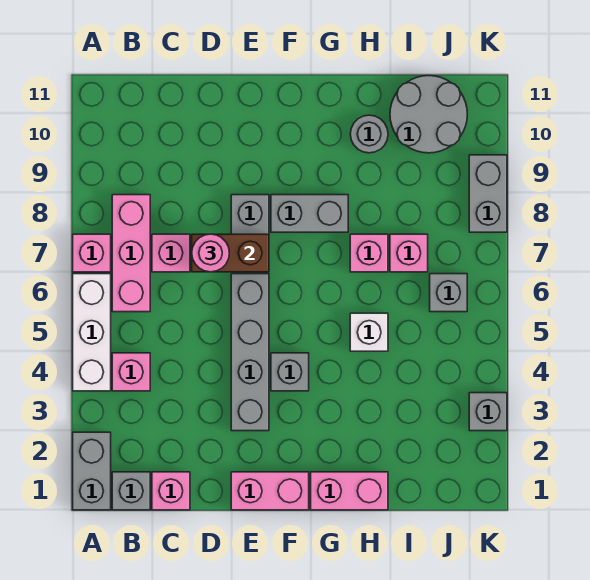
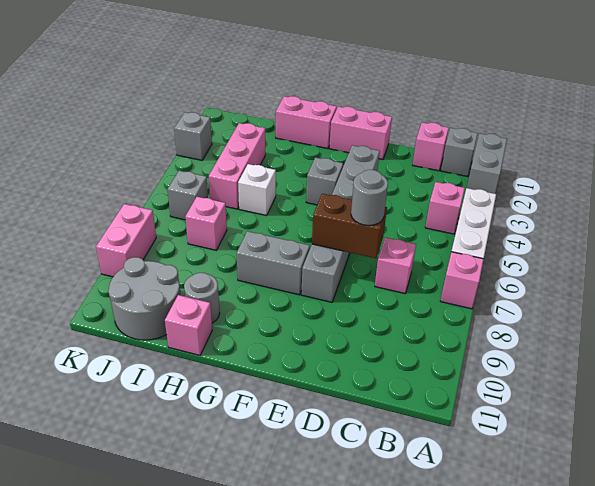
pink 1x3 brick [112,195,150,312] -> pink 1x3 brick moved to [209,123,265,209]
pink 1x1 round brick [192,234,229,272] -> grey 1x1 round brick [351,170,388,226]
pink 1x1 brick [350,234,388,272] -> pink 1x1 brick moved to [165,295,212,355]
grey 1x2 brick [469,155,507,232] -> pink 1x2 brick [96,204,156,277]

